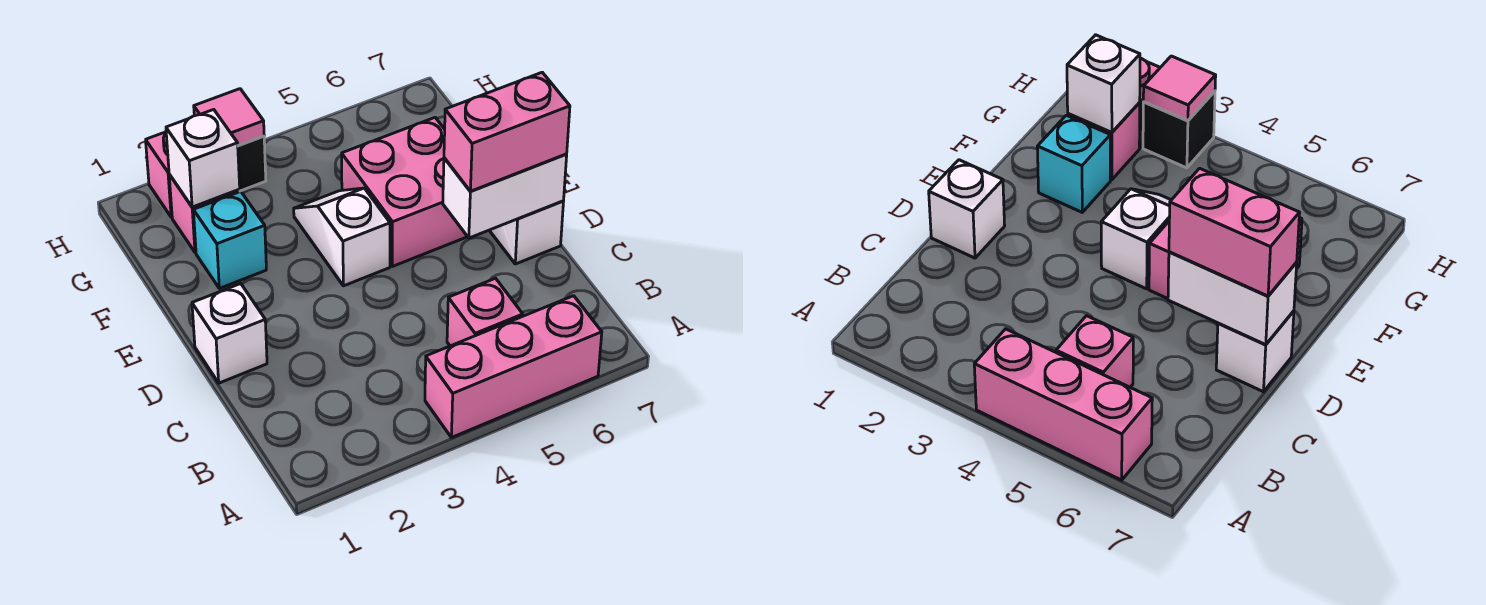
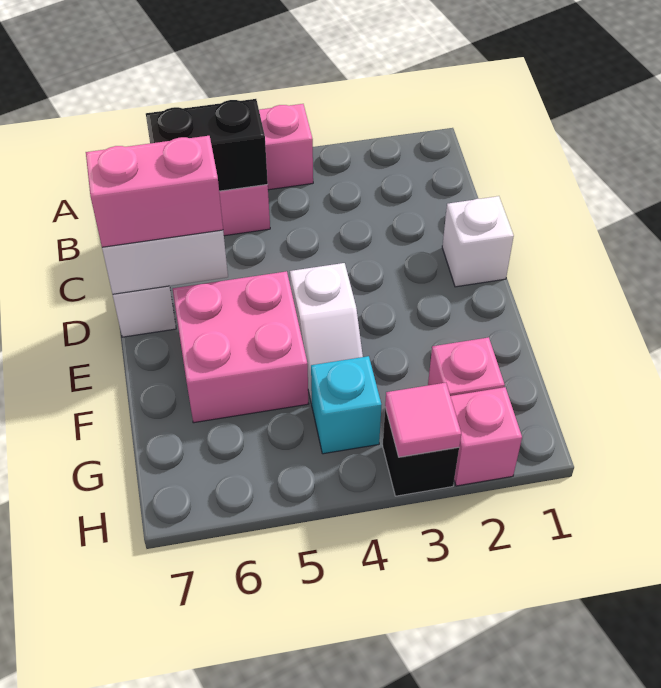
none -> black 1x2 brick [146,99,268,191]
cyan 1x1 brick [193,191,266,288] -> cyan 1x1 brick moved to [311,356,381,454]
white 1x1 brick [166,110,240,207] -> none

